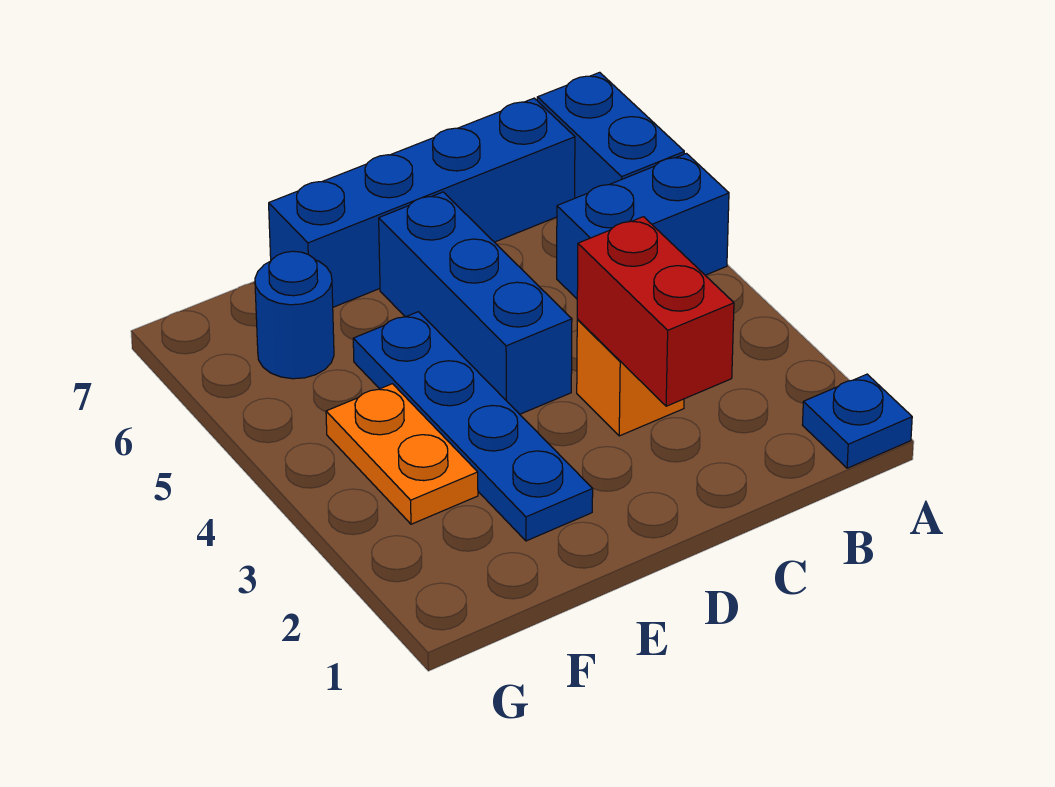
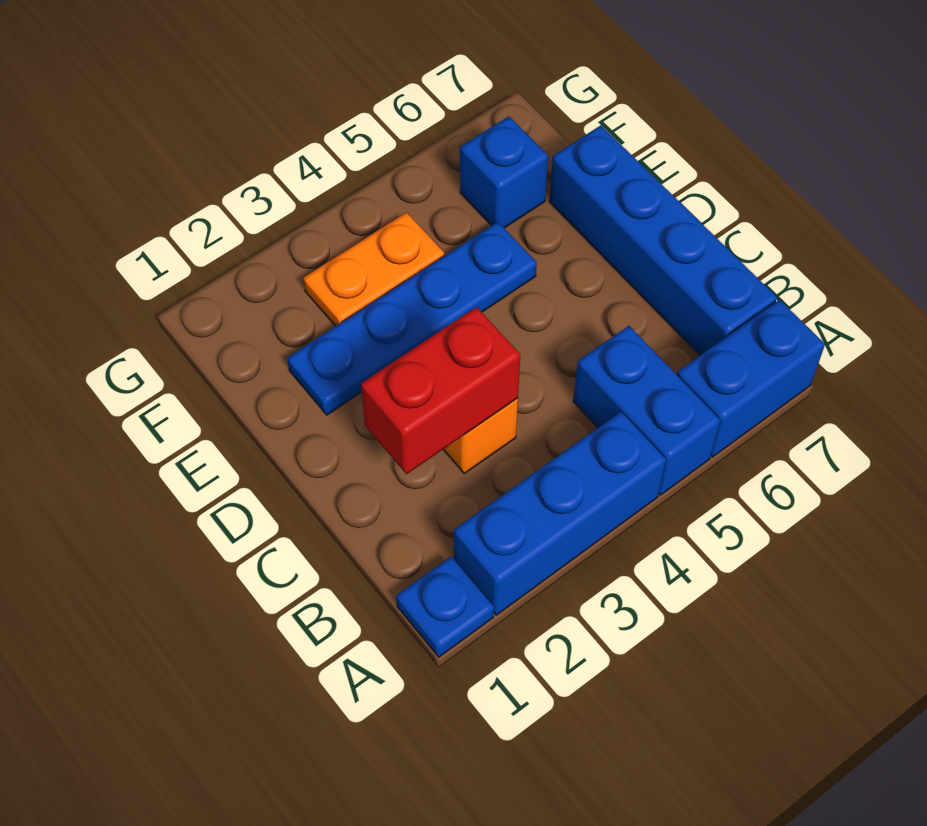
blue 1x3 brick [379,192,572,414] -> blue 1x3 brick moved to [454,412,666,615]
blue 1x1 round brick [255,251,334,379] -> blue 1x1 brick [460,116,548,228]

